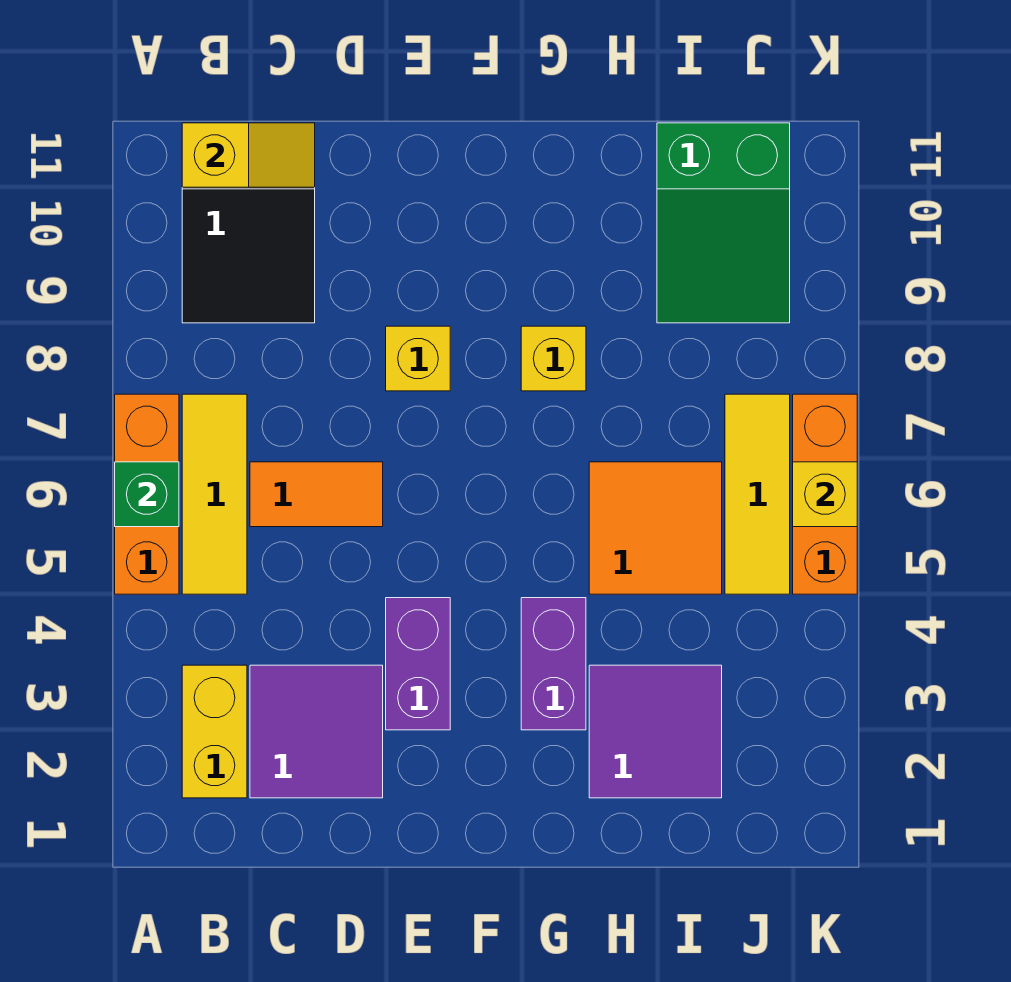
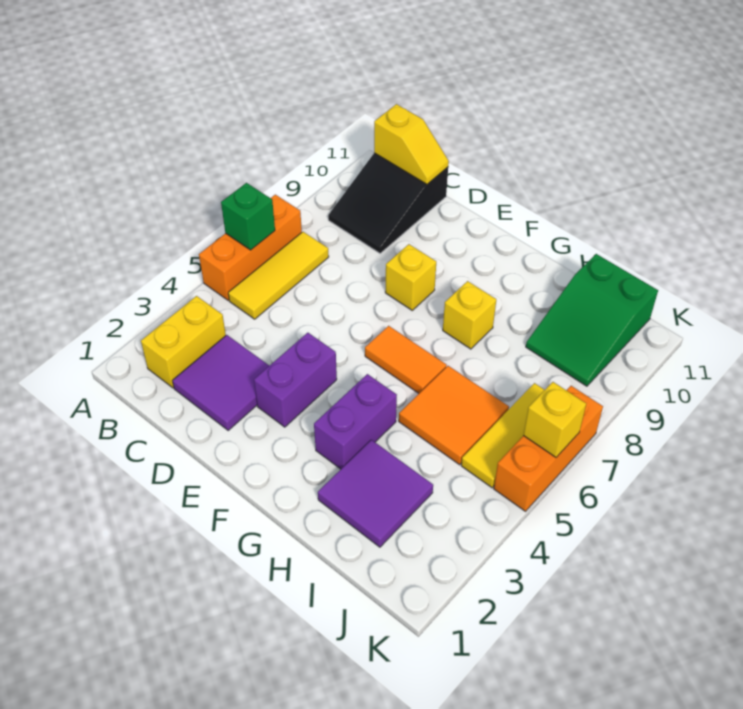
orange 1x2 tile [250,462,383,527] -> orange 1x2 tile moved to [365,326,447,393]

